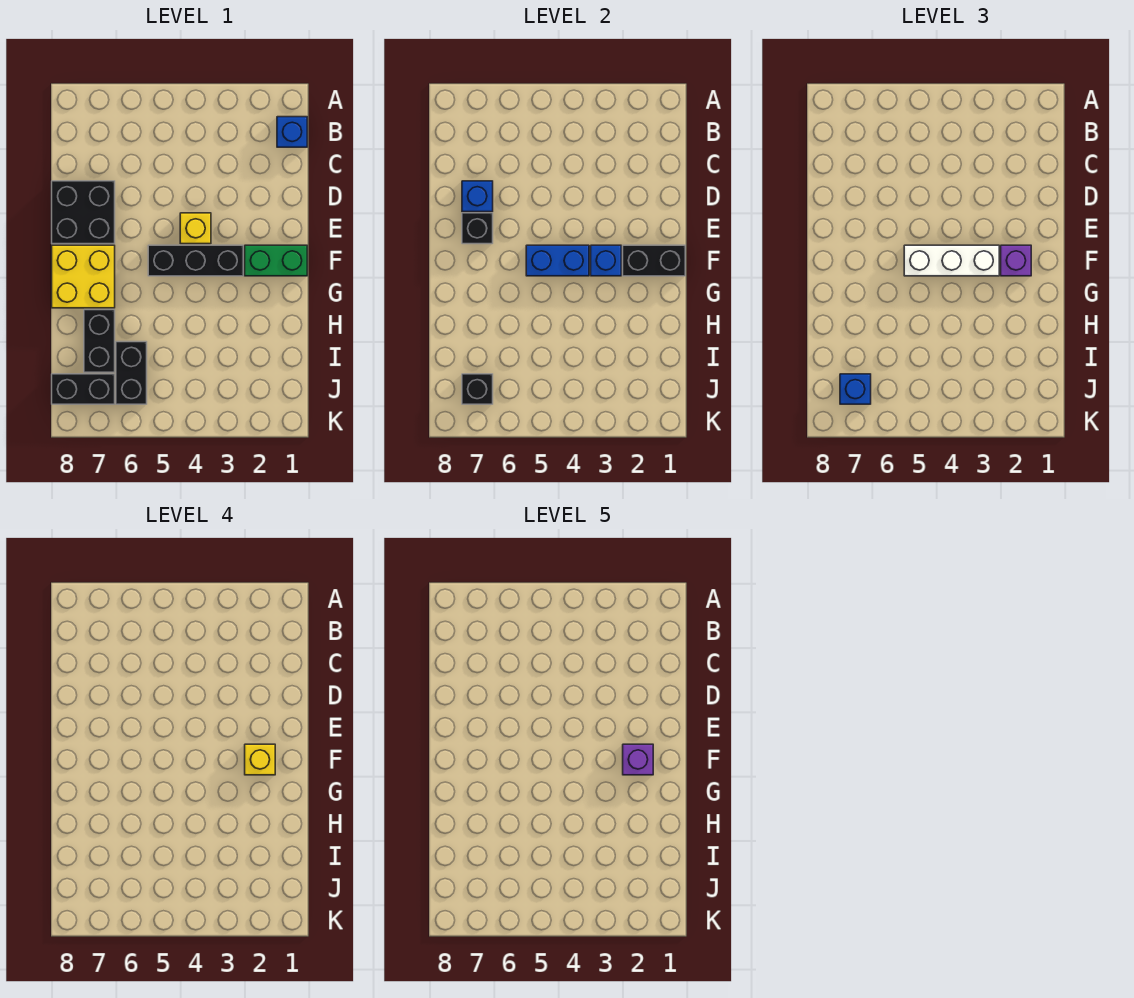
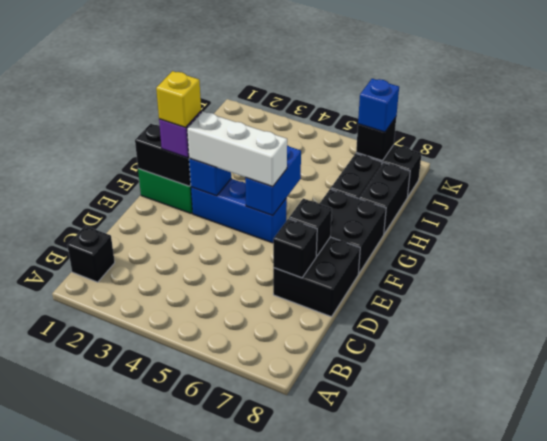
blue 1x1 brick [277,117,307,147] -> black 1x1 brick [67,226,115,282]
blue 1x1 brick [462,181,493,212] -> black 1x1 brick [273,219,317,278]
yellow 1x1 brick [180,213,211,244] -> none
purple 1x1 brick [623,744,653,775] -> none
black 1x3 brick [148,245,243,276] -> blue 1x3 brick [191,179,287,243]
blue 1x2 brick [526,245,589,276] -> blue 1x2 brick turned to [245,145,301,216]
yellow 2x2 brick [52,245,115,308] -> black 2x2 brick [320,189,386,274]
black 1x2 brick [116,342,147,404] -> black 1x2 brick moved to [359,162,410,234]

